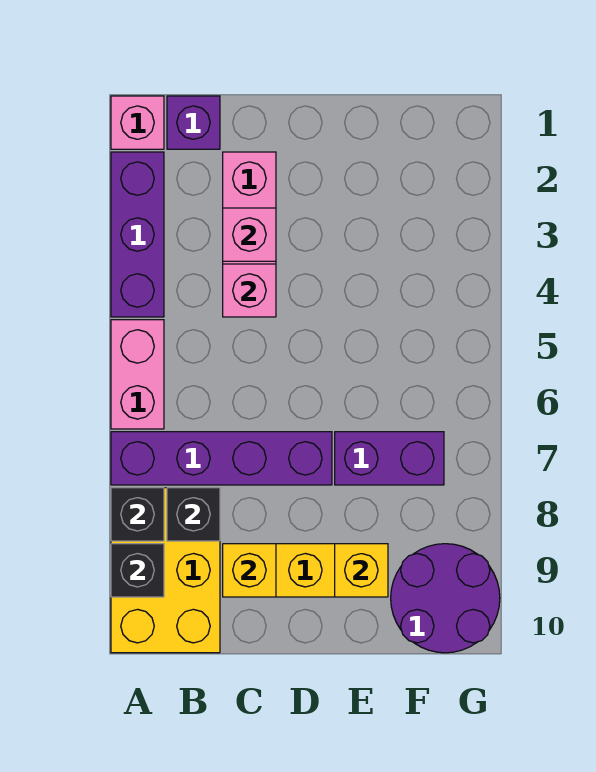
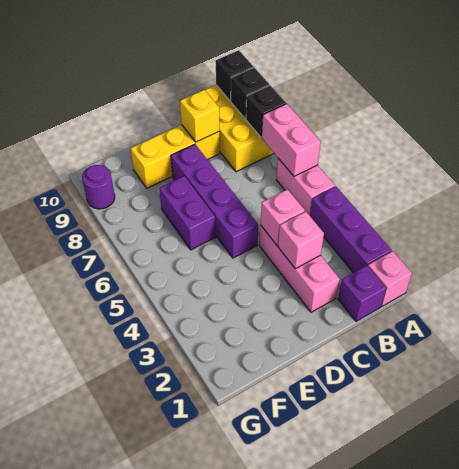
none -> pink 1x2 brick [262,104,321,176]
purple 1x4 brick [111,432,332,485] -> purple 1x4 brick turned to [171,144,258,258]
black 1x1 brick [167,488,220,541] -> black 1x1 brick moved to [216,50,254,101]
purple 1x2 brick [335,432,444,485] -> purple 1x2 brick turned to [159,176,216,250]
yellow 1x1 brick [335,544,388,597] -> none
purple 2x2 round brick [391,544,500,653] -> purple 1x1 round brick [82,165,115,209]

